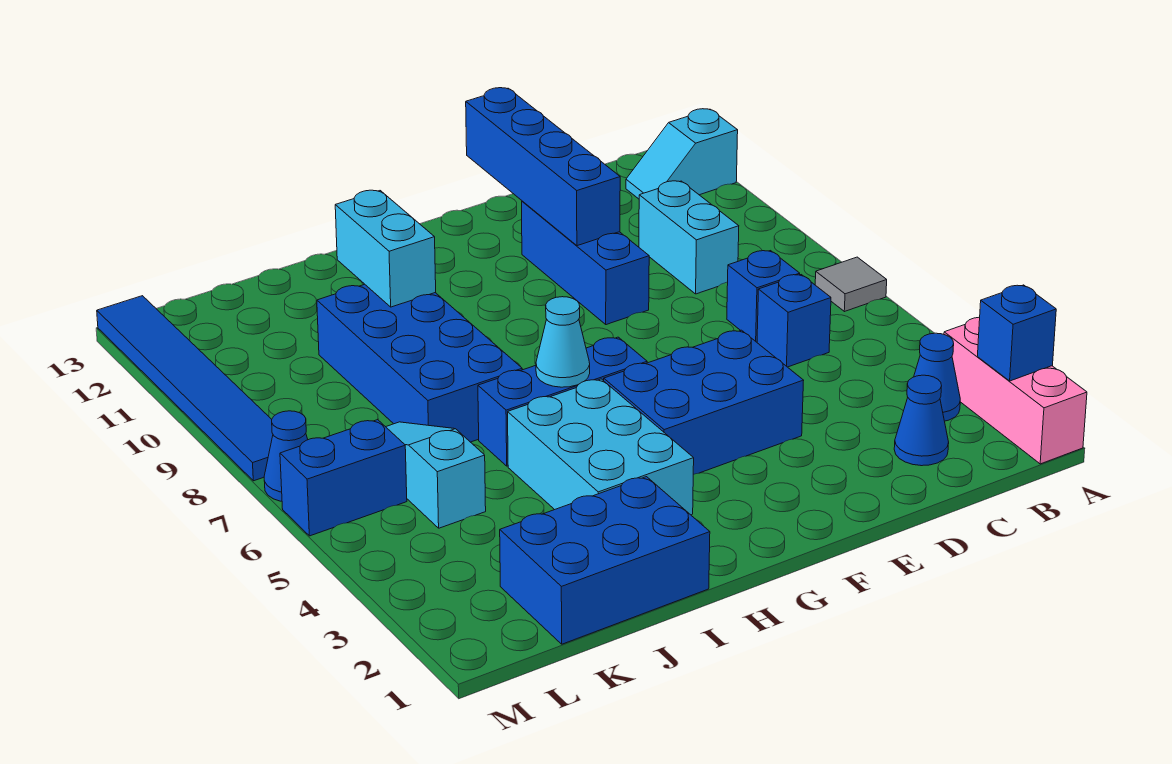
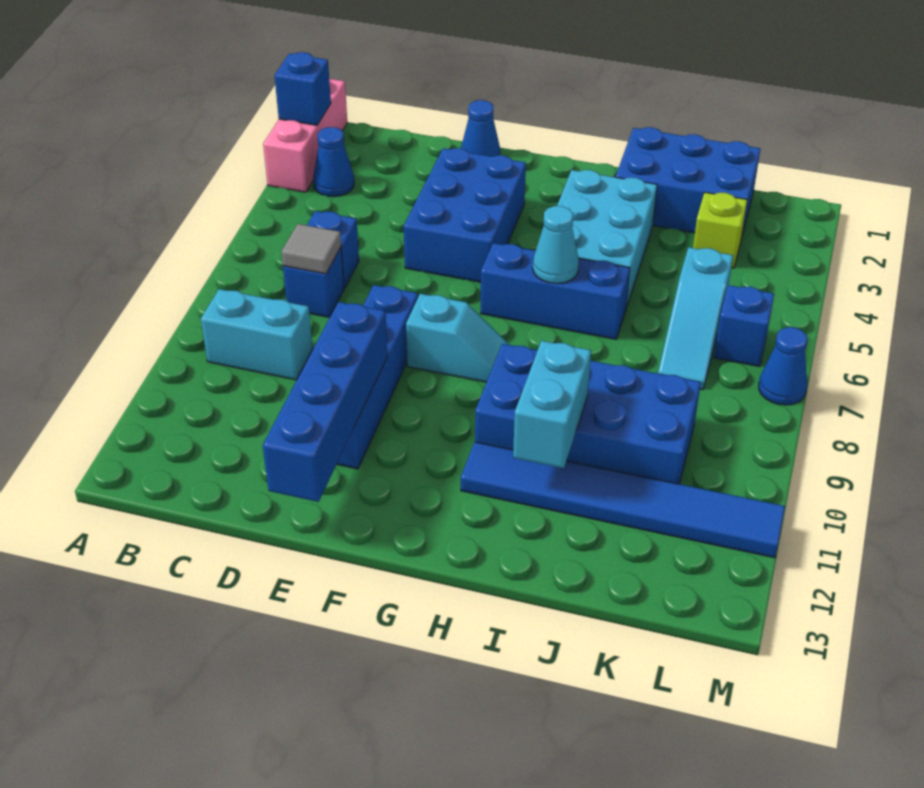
grey 1x1 tile [815,257,887,312] -> grey 1x1 tile moved to [281,224,341,274]
cyan 1x2 slope [626,109,738,199] -> cyan 1x2 slope moved to [406,294,509,382]
blue 1x1 cone [894,375,949,466] -> blue 1x1 cone moved to [461,100,500,157]
cyan 1x2 brick [639,181,739,294] -> cyan 1x2 brick turned to [201,289,313,380]
blue 2x3 brick [604,330,804,475] -> blue 2x3 brick turned to [404,148,526,282]
blue 1x3 brick [522,201,649,325] -> blue 1x4 brick [337,285,418,469]
blue 2x4 brick [317,284,522,442] -> blue 2x4 brick turned to [475,344,701,484]
none -> lime 1x1 brick [693,192,747,268]
blue 1x2 brick [280,420,407,536] -> blue 1x1 brick [714,285,774,367]
blue 1x6 tile [97,296,273,481] -> blue 1x6 tile turned to [461,442,785,558]

